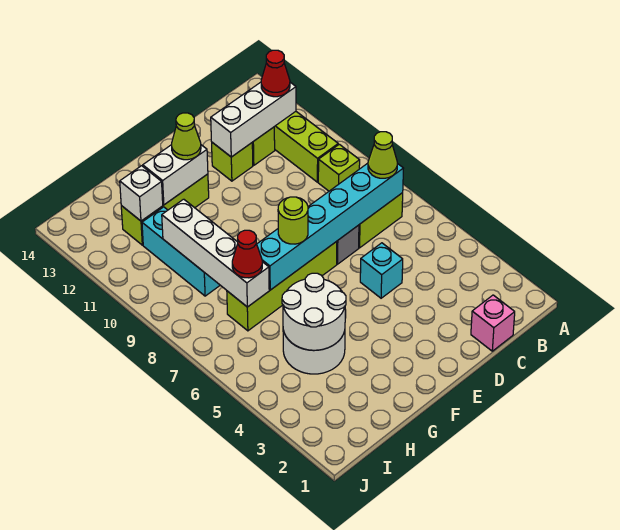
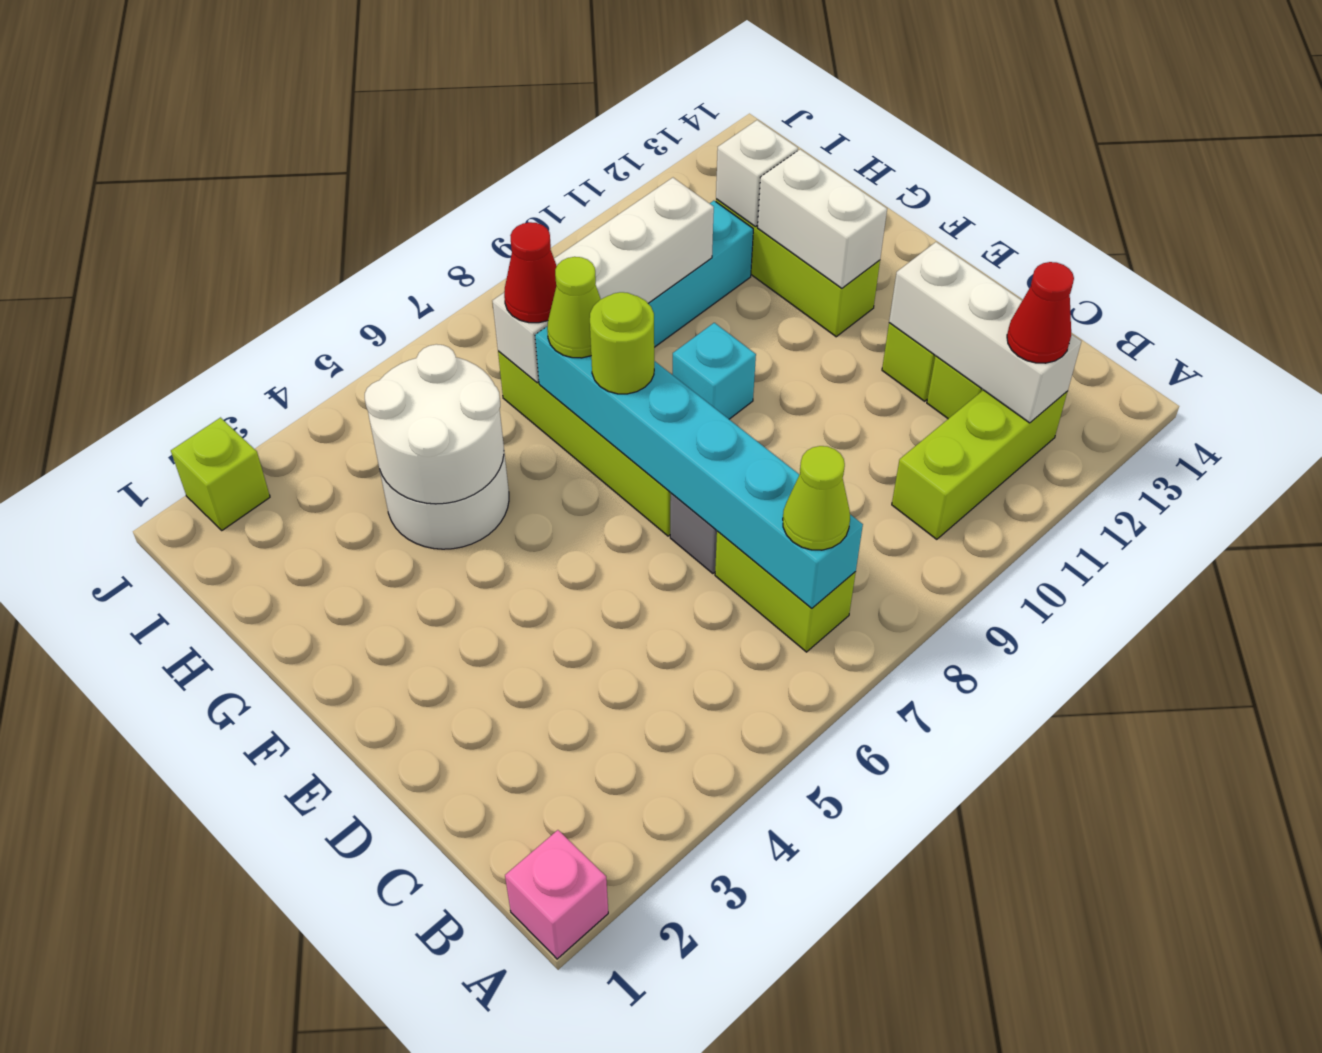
lime 1x1 brick [318,144,360,191] -> lime 1x1 brick moved to [171,418,270,530]
pink 1x1 brick [471,295,515,351] -> pink 1x1 brick moved to [505,830,608,959]
cyan 1x1 brick [360,243,403,298] -> cyan 1x1 brick moved to [673,323,756,419]
lime 1x1 cone [172,113,201,160] -> lime 1x1 cone moved to [547,257,601,358]

